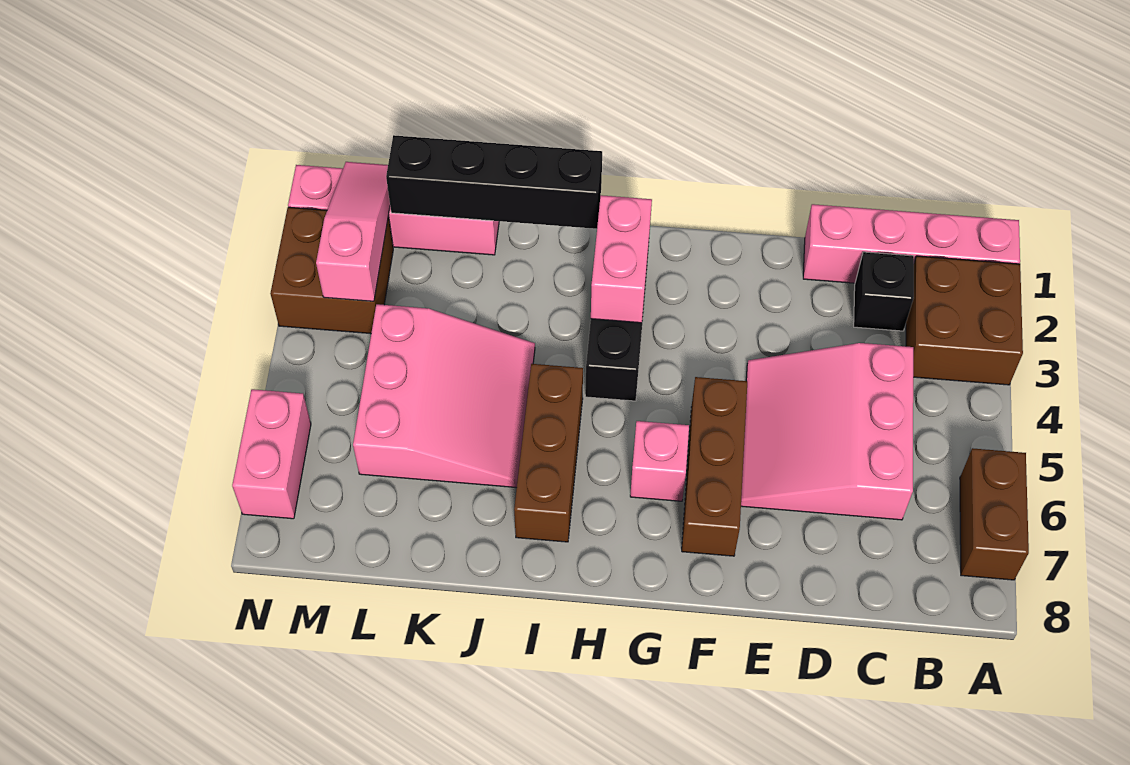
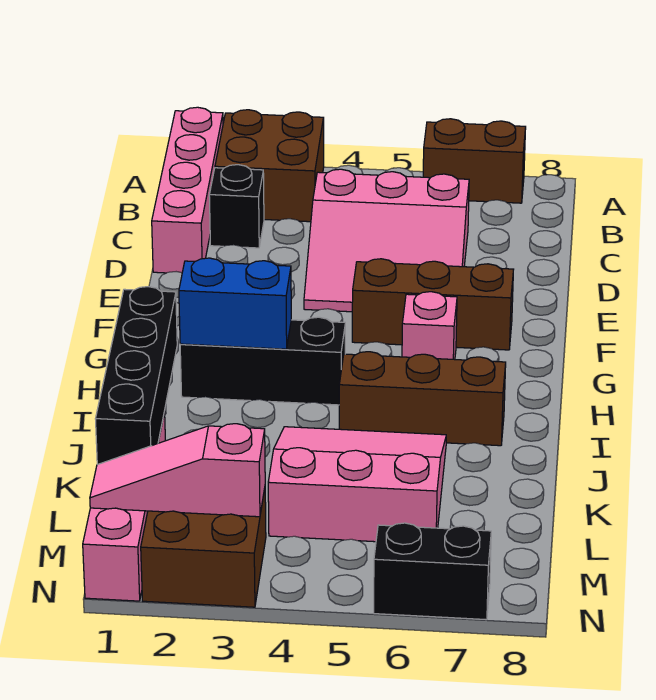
pink 1x2 brick [591,195,652,323] -> blue 1x2 brick [179,258,291,349]
pink 1x2 brick [232,389,311,519] -> black 1x2 brick [374,523,491,620]

